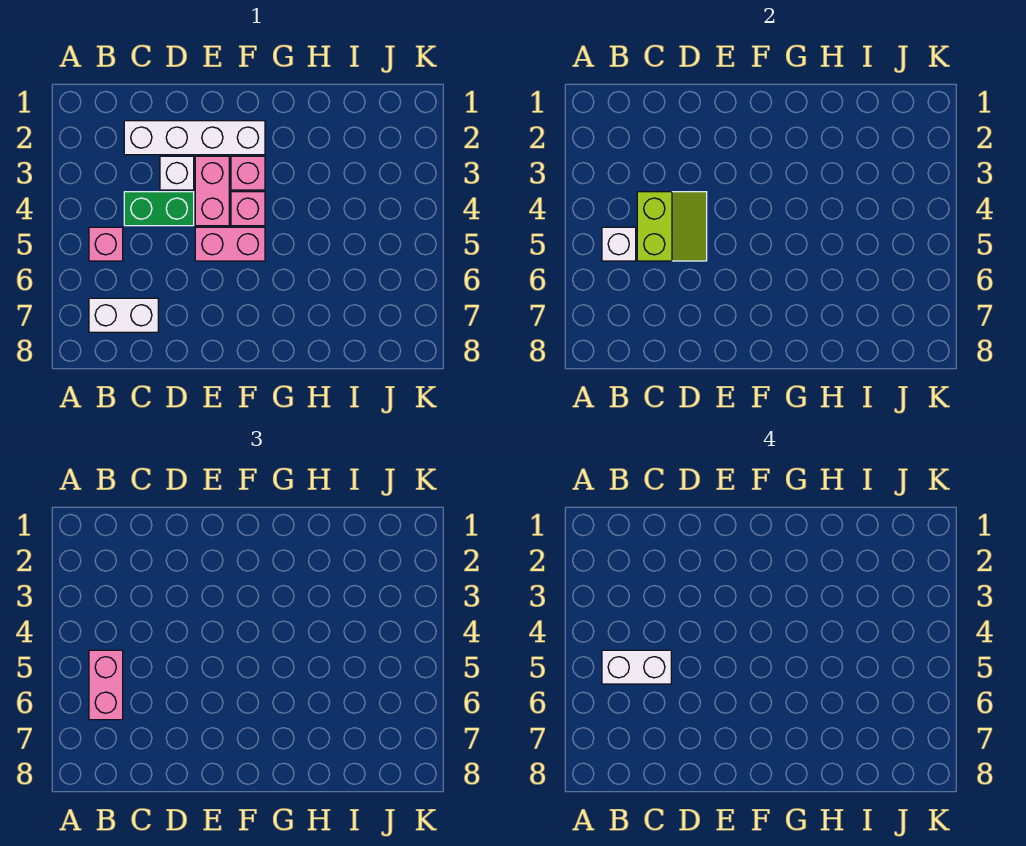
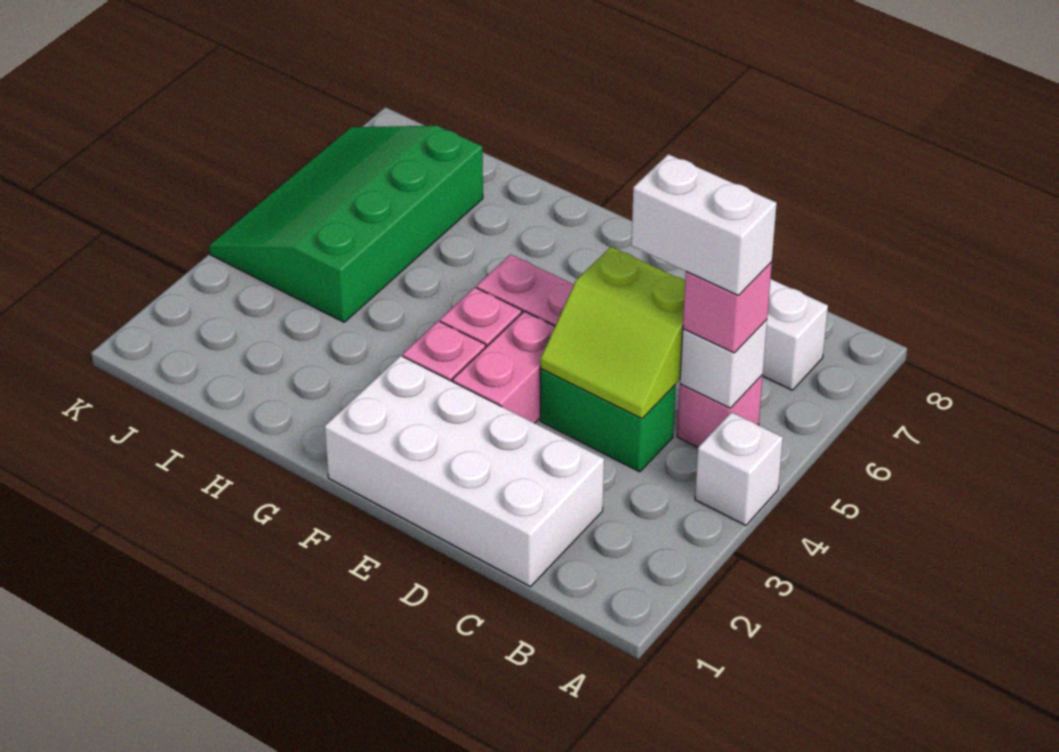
pink 1x2 brick [89,650,123,720] -> pink 1x1 brick [683,262,772,353]
white 1x4 brick [124,121,265,155] -> white 2x4 brick [325,356,604,587]
lime 2x2 slope [637,192,707,261] -> lime 2x2 slope turned to [540,247,685,419]
white 1x1 brick [160,156,194,190] -> white 1x1 brick moved to [695,412,783,525]
none -> green 3x4 slope [209,126,483,322]

